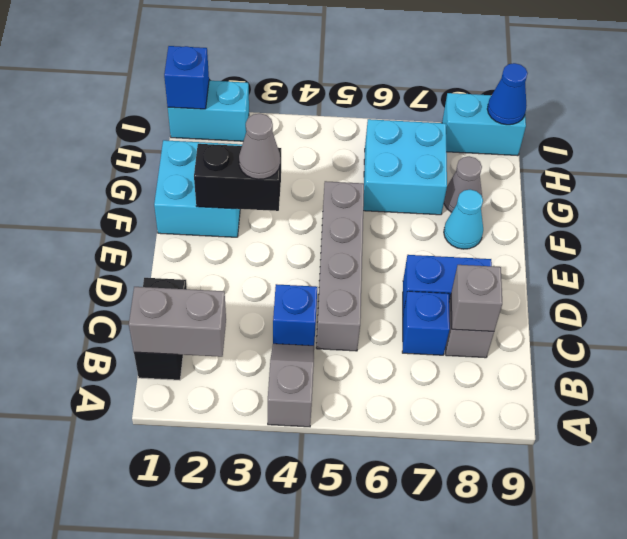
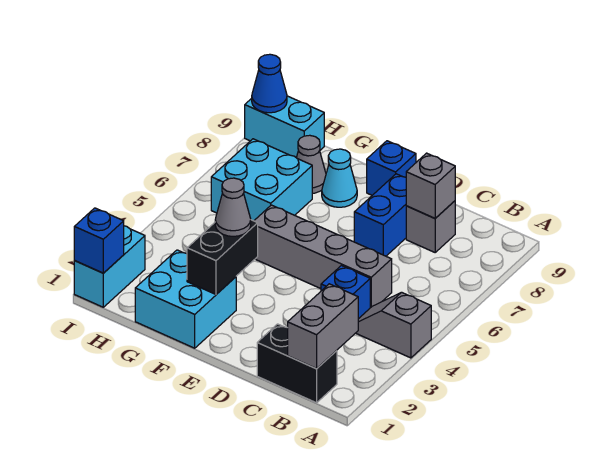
blue 1x1 brick [402,291,450,355] -> blue 1x1 brick moved to [367,141,416,195]
cyan 1x2 brick [442,93,526,156] -> cyan 1x2 brick turned to [245,96,324,157]

